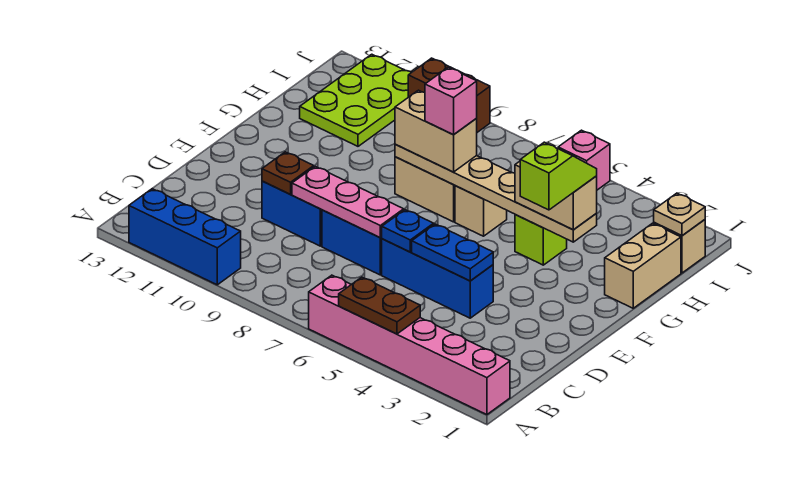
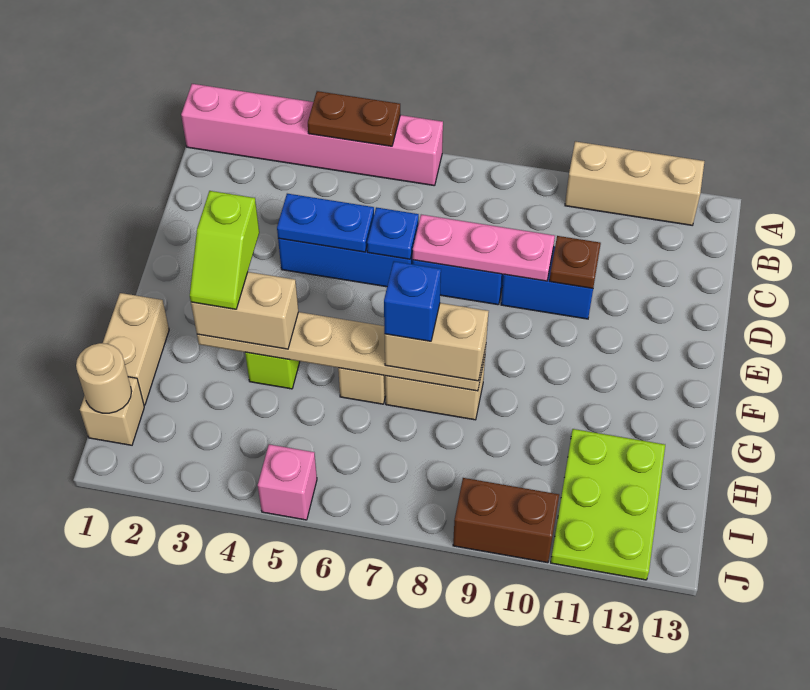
blue 1x3 brick [129,189,241,285] -> tan 1x3 brick [565,141,704,225]
pink 1x1 brick [425,67,477,135] -> blue 1x1 brick [384,261,441,341]
tan 1x1 plate [654,193,705,235] -> tan 1x1 round brick [76,343,132,413]

